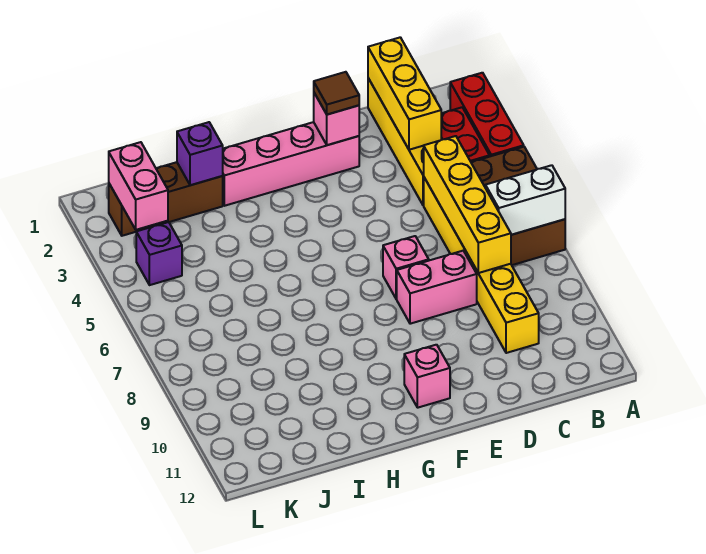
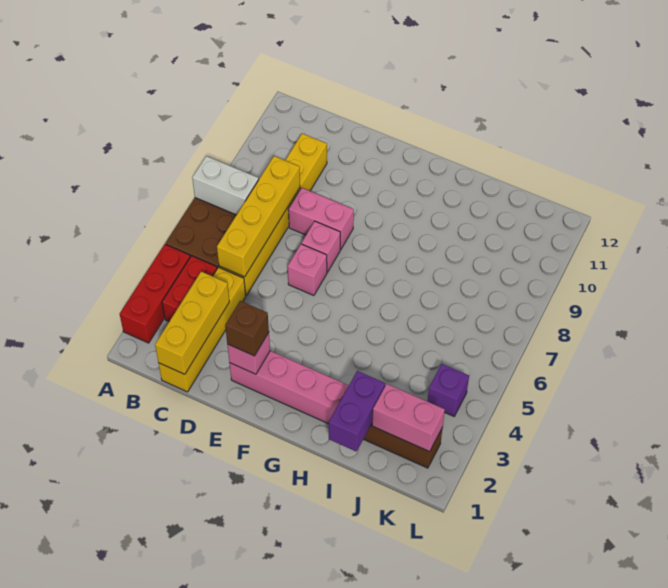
brown 1x1 tile [314,72,359,115] -> brown 1x1 brick [225,301,269,356]
pink 1x1 brick [404,345,450,408] -> pink 1x1 brick moved to [288,244,327,296]
purple 1x1 brick [177,122,223,185] -> purple 1x2 brick [329,371,385,452]
pink 1x2 brick [109,142,168,230] -> pink 1x2 brick turned to [372,384,445,452]

